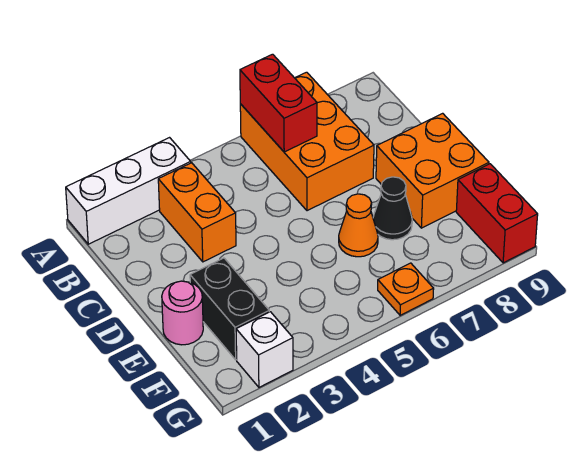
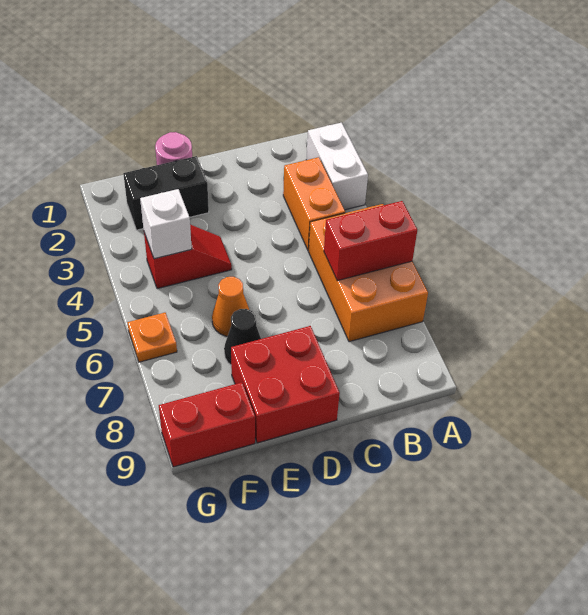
white 1x3 brick [66,138,191,244] -> white 1x2 brick [306,123,368,210]
orange 2x3 brick [240,72,374,211] -> orange 2x3 brick turned to [308,204,428,342]
orange 1x2 brick [158,163,236,262] -> orange 1x2 brick turned to [283,157,345,250]
orange 2x2 brick [376,113,489,228] -> red 2x2 brick [231,326,340,443]
none -> red 1x2 slope [144,225,232,289]
white 1x1 brick [236,312,293,387] -> white 1x1 brick moved to [140,189,192,259]

